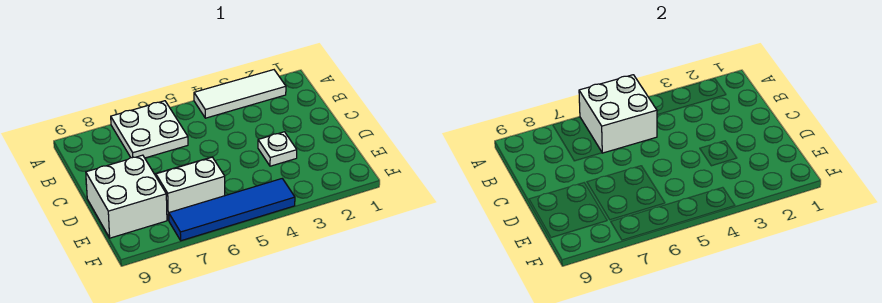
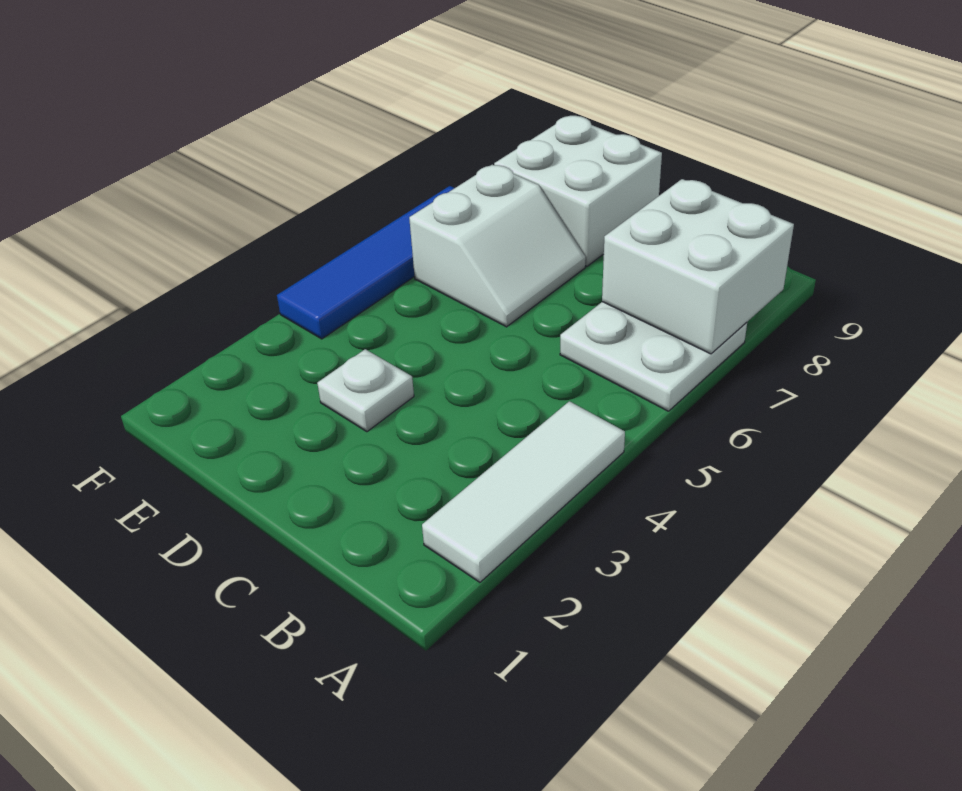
white 2x2 brick [579,75,657,153] -> white 2x2 brick moved to [602,179,794,354]

